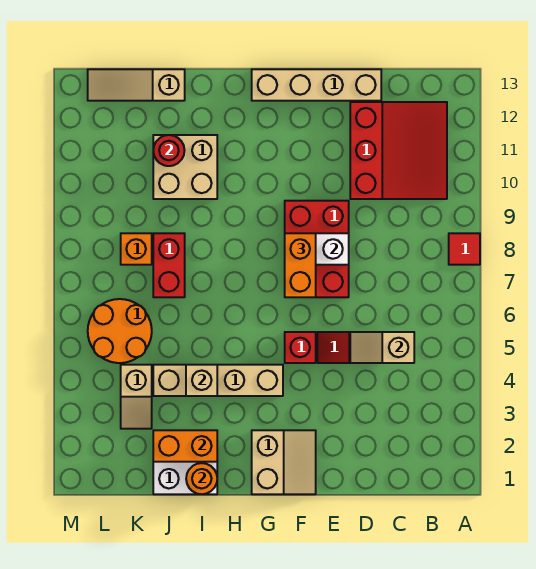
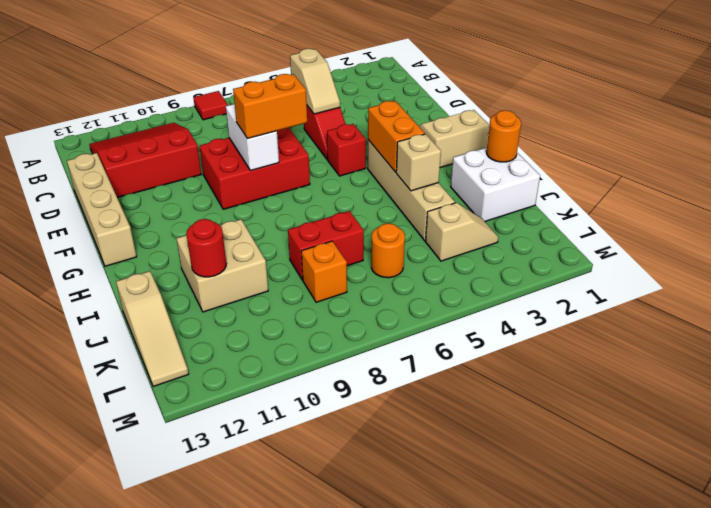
orange 1x2 brick [153,430,217,462] -> orange 1x2 brick moved to [368,101,425,172]
orange 2x2 round brick [88,299,152,363] -> orange 1x1 round brick [371,223,405,278]

